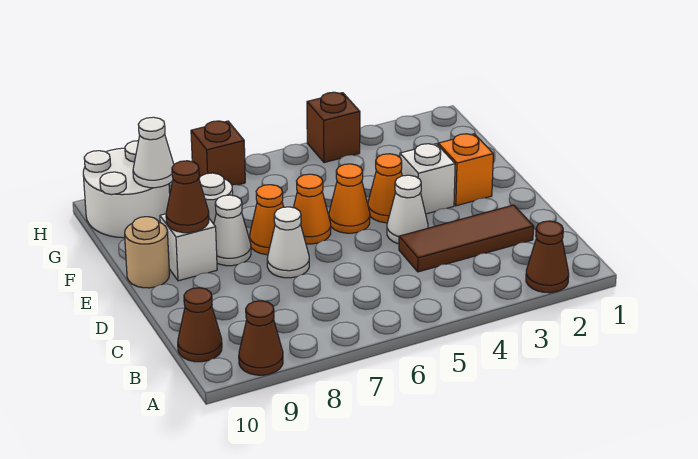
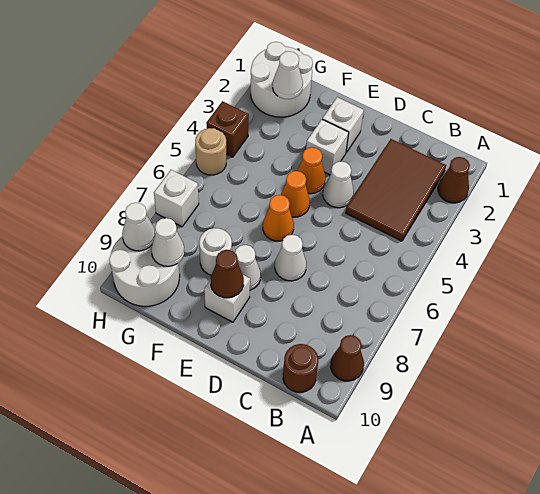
brown 1x1 cone [178,288,222,362] -> brown 1x1 round brick [283,344,318,392]
brown 1x3 tile [399,205,534,272] -> brown 2x3 tile [346,139,446,241]
orange 1x1 brick [438,134,493,206] -> white 1x1 brick [322,97,364,153]
orange 1x1 cone [250,185,284,255] -> none
tan 1x1 round brick [125,217,170,288] -> tan 1x1 round brick moved to [195,128,226,175]
none -> white 2x2 round brick [251,42,313,117]
none -> white 1x1 cone [273,51,303,99]
brown 1x1 brick [191,121,245,185] -> white 1x1 brick [154,170,199,227]
none -> white 1x1 cone [122,203,155,251]

